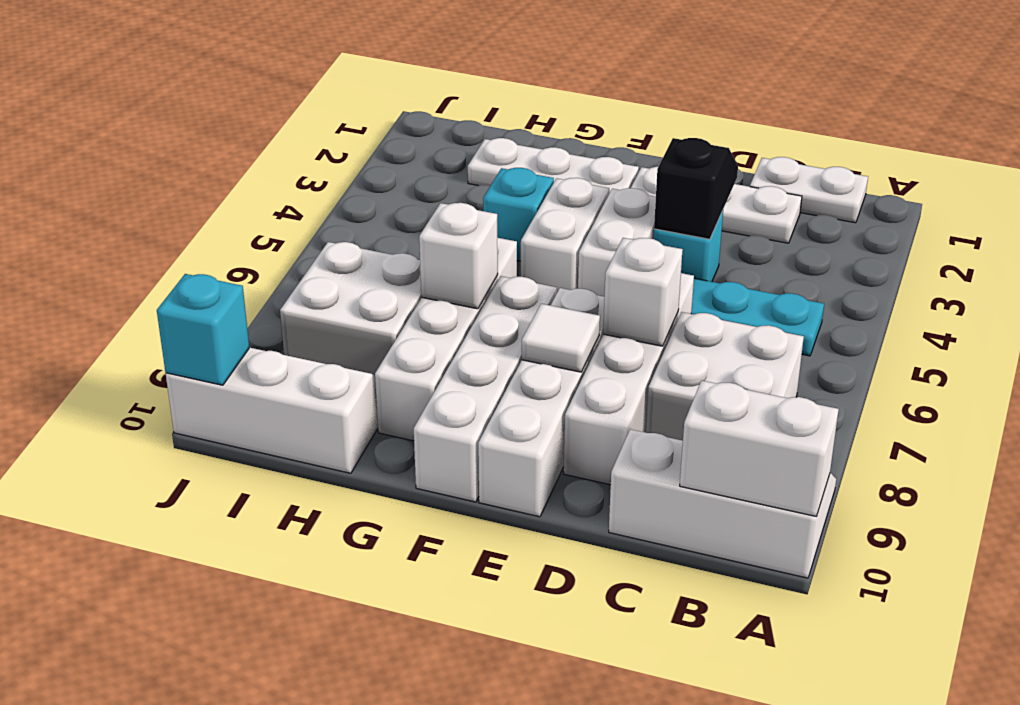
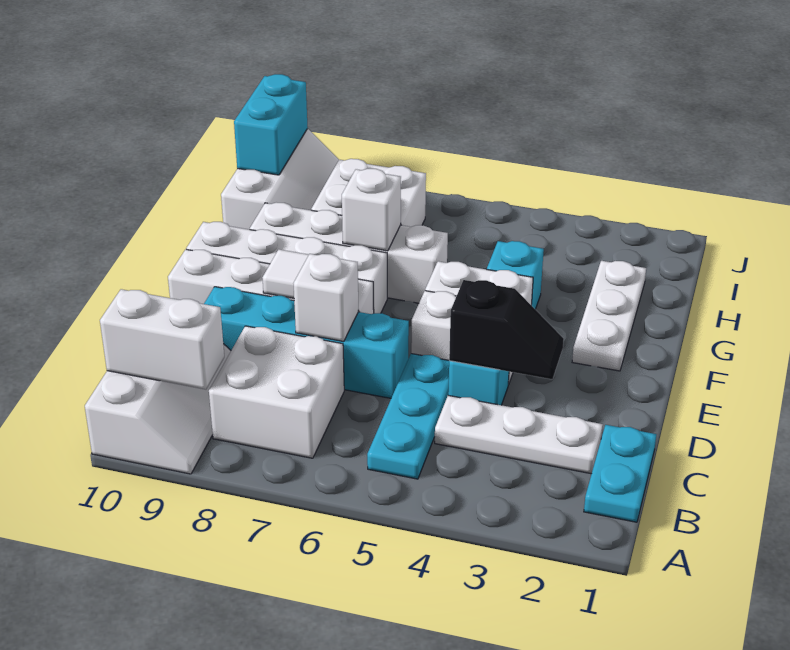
white 1x2 brick [680,380,839,517] -> white 1x2 brick turned to [100,289,224,389]
white 1x2 plate [750,157,868,223] -> cyan 1x2 plate [584,425,656,522]
white 1x3 plate [631,166,802,243] -> white 1x3 plate turned to [435,395,603,474]
white 1x4 brick [564,273,694,485] -> cyan 1x4 brick [204,287,409,398]
cyan 1x1 brick [157,274,250,385] -> cyan 1x2 brick [234,74,308,175]

